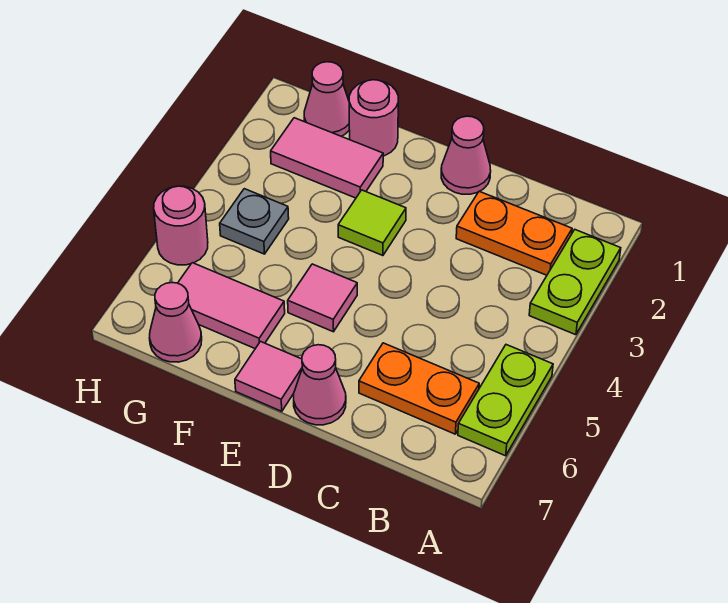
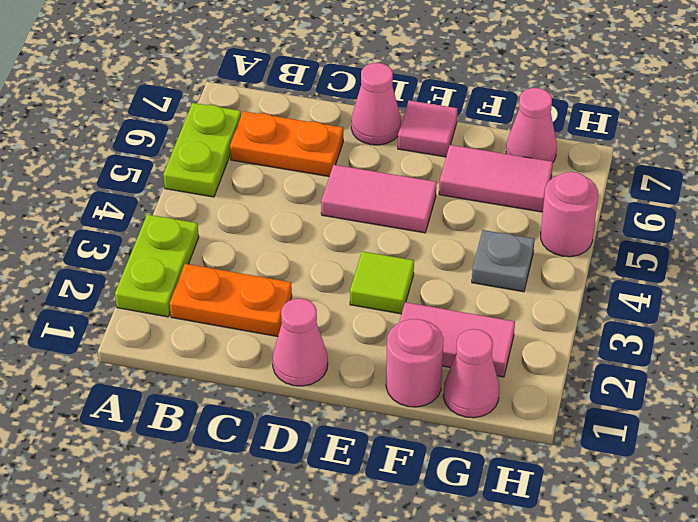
pink 1x1 tile [288,264,357,332] -> pink 1x2 tile [321,165,437,233]

